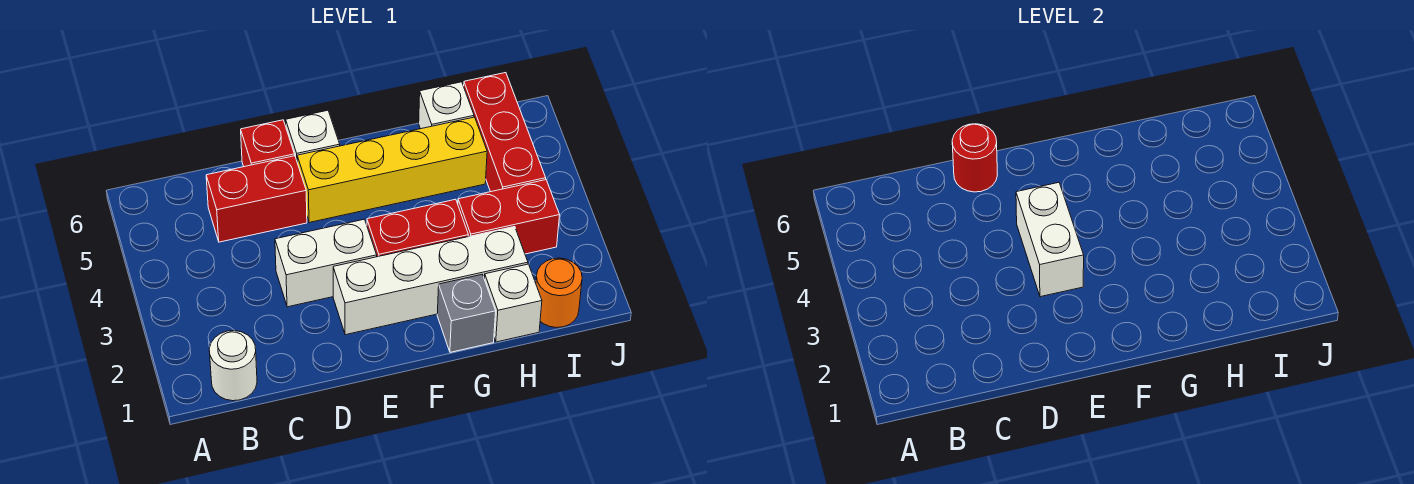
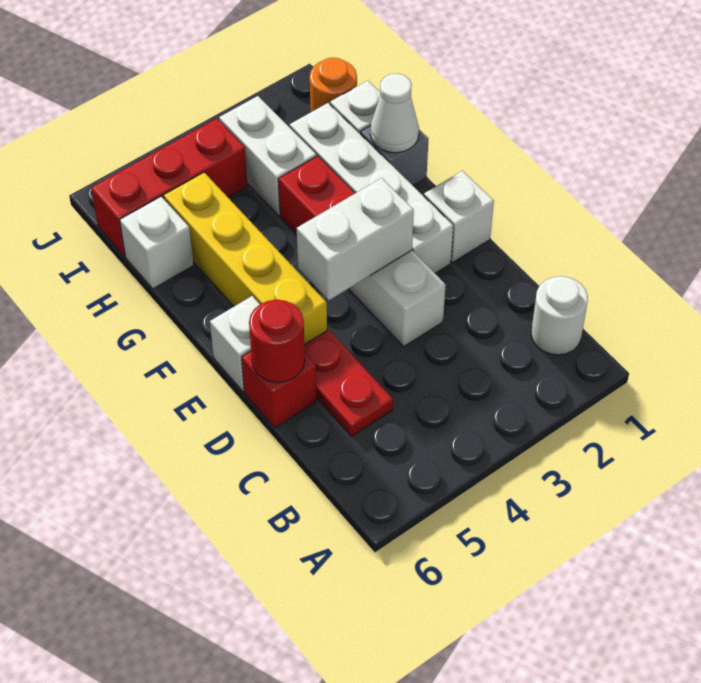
red 1x2 brick [206,156,307,242] -> red 1x2 plate [304,330,393,437]
none -> white 1x1 brick [424,171,494,262]
none -> white 1x1 cone [370,74,419,153]
red 1x2 brick [458,180,560,254] -> white 1x2 brick [219,96,316,216]

